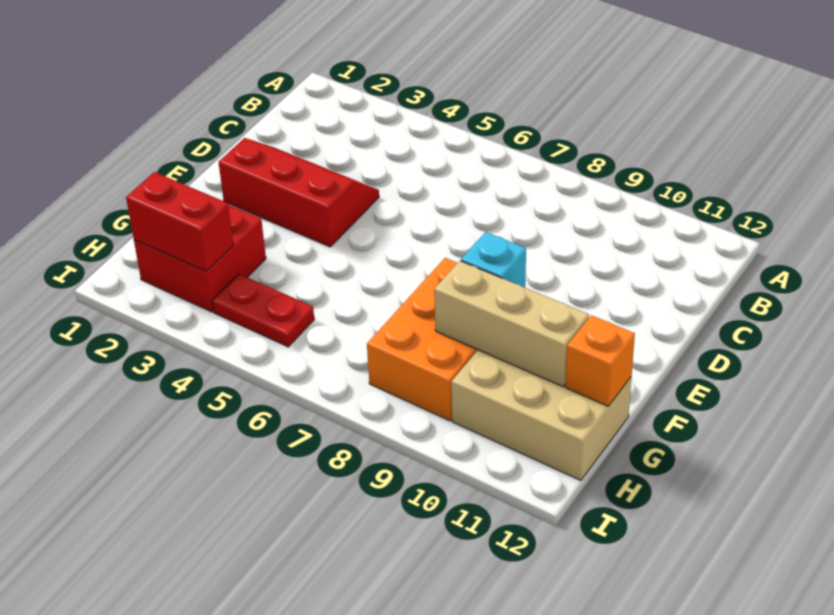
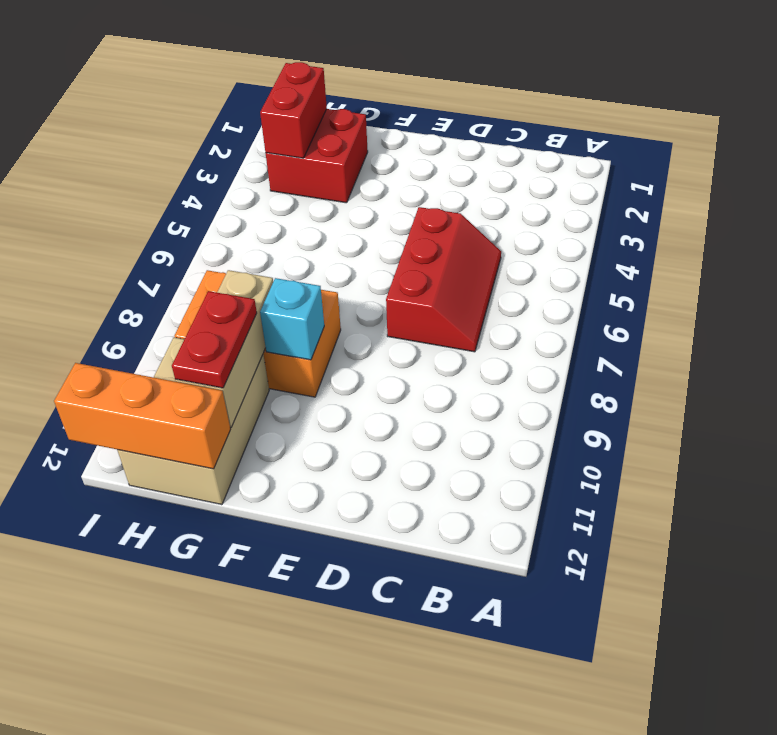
red 2x3 slope [219,138,379,247] -> red 2x3 slope moved to [386,207,501,352]
orange 1x1 brick [565,315,635,406] -> orange 1x3 brick [54,363,231,469]
red 1x2 plate [212,274,314,347] -> red 1x2 plate moved to [172,291,257,388]

